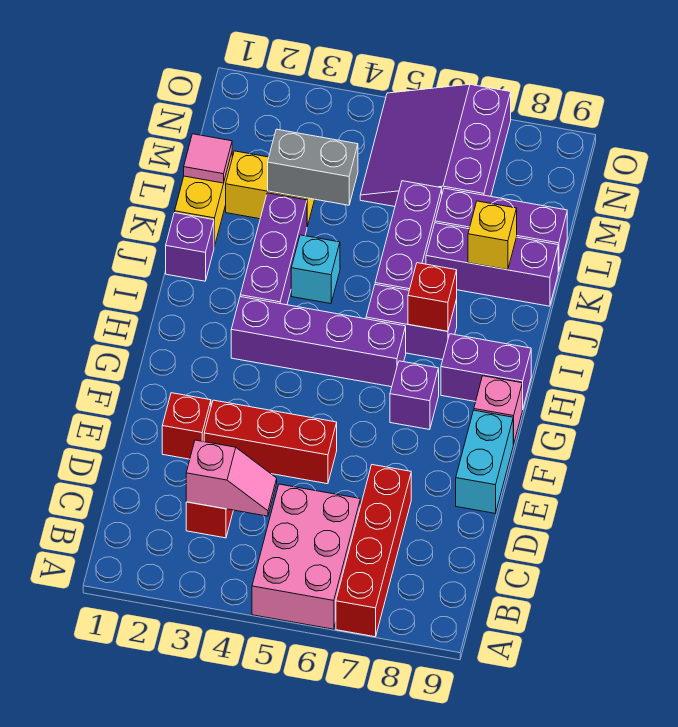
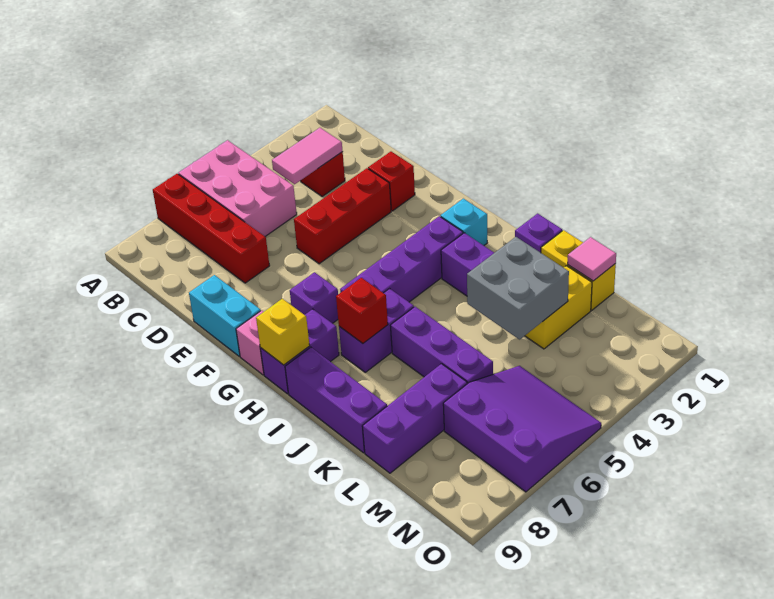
pink 1x2 slope [186,440,277,516] -> pink 1x2 tile [272,128,343,184]
cyan 1x1 brick [291,235,340,304] -> cyan 1x1 brick moved to [440,198,487,245]
purple 1x3 brick [426,223,558,306] -> purple 1x3 brick turned to [285,347,387,453]
yellow 1x1 brick [468,201,517,270] -> yellow 1x1 brick moved to [256,299,310,365]
grey 1x2 brick [268,129,358,205] -> grey 2x2 brick [467,237,569,339]

